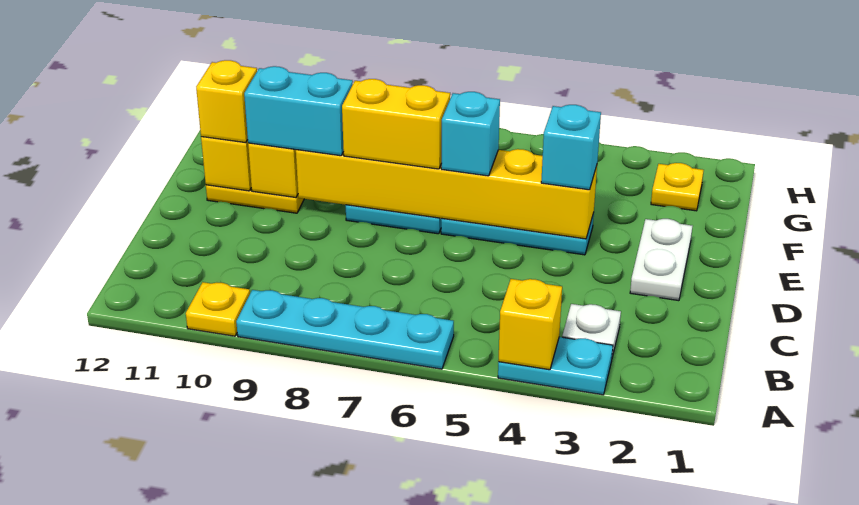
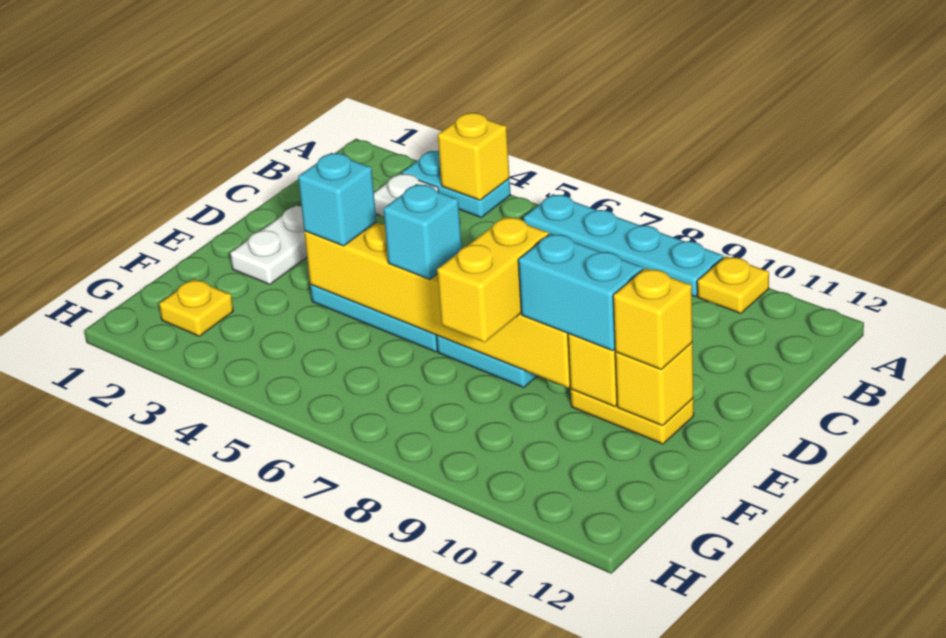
yellow 1x2 brick [342,79,450,169] -> yellow 1x2 brick turned to [437,217,549,342]

